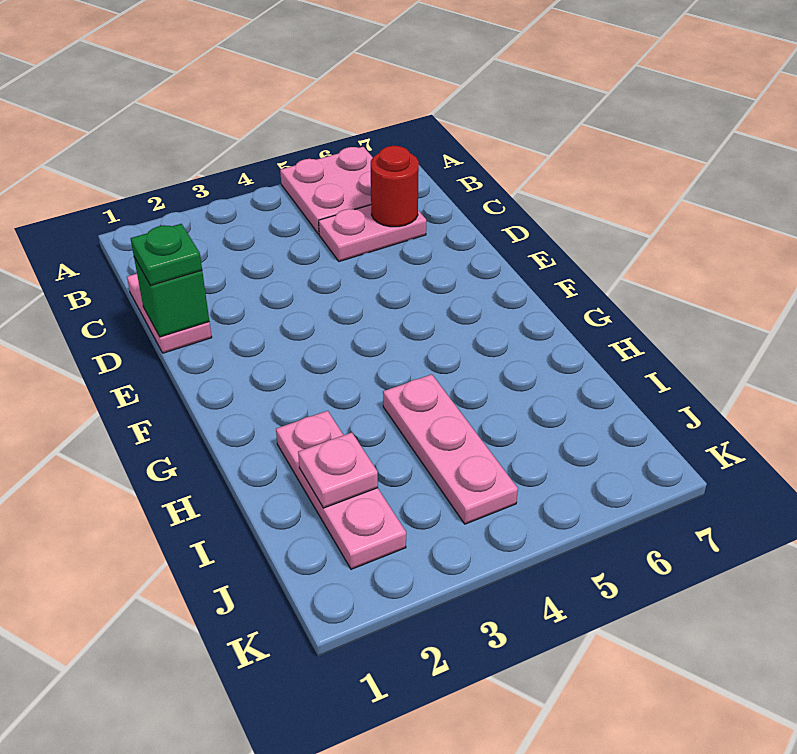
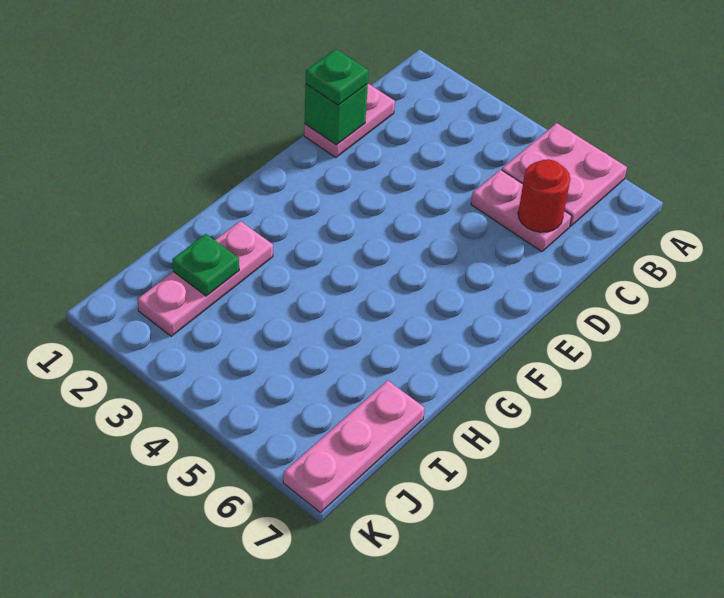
pink 1x3 plate [383,374,518,524] -> pink 1x3 plate moved to [283,380,425,513]
pink 1x1 plate [298,433,378,508] -> green 1x1 plate [172,234,239,296]

